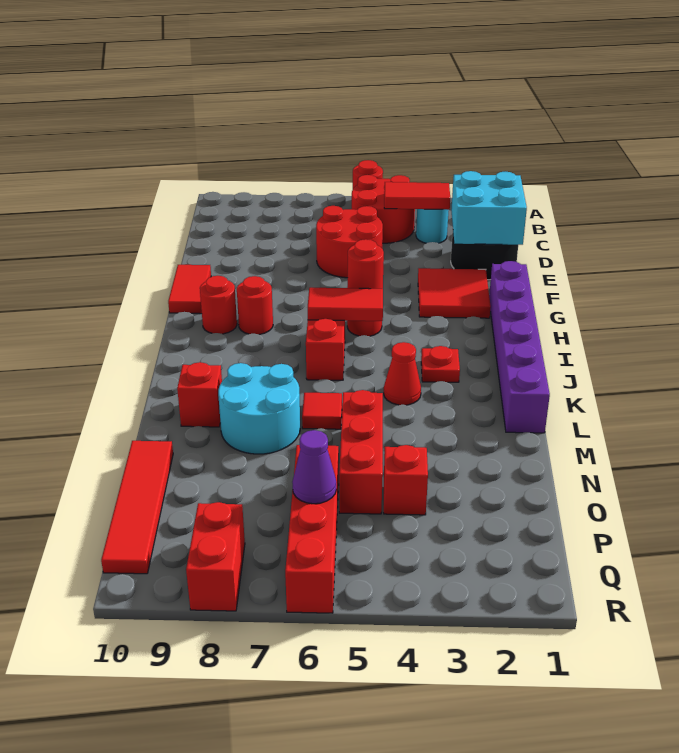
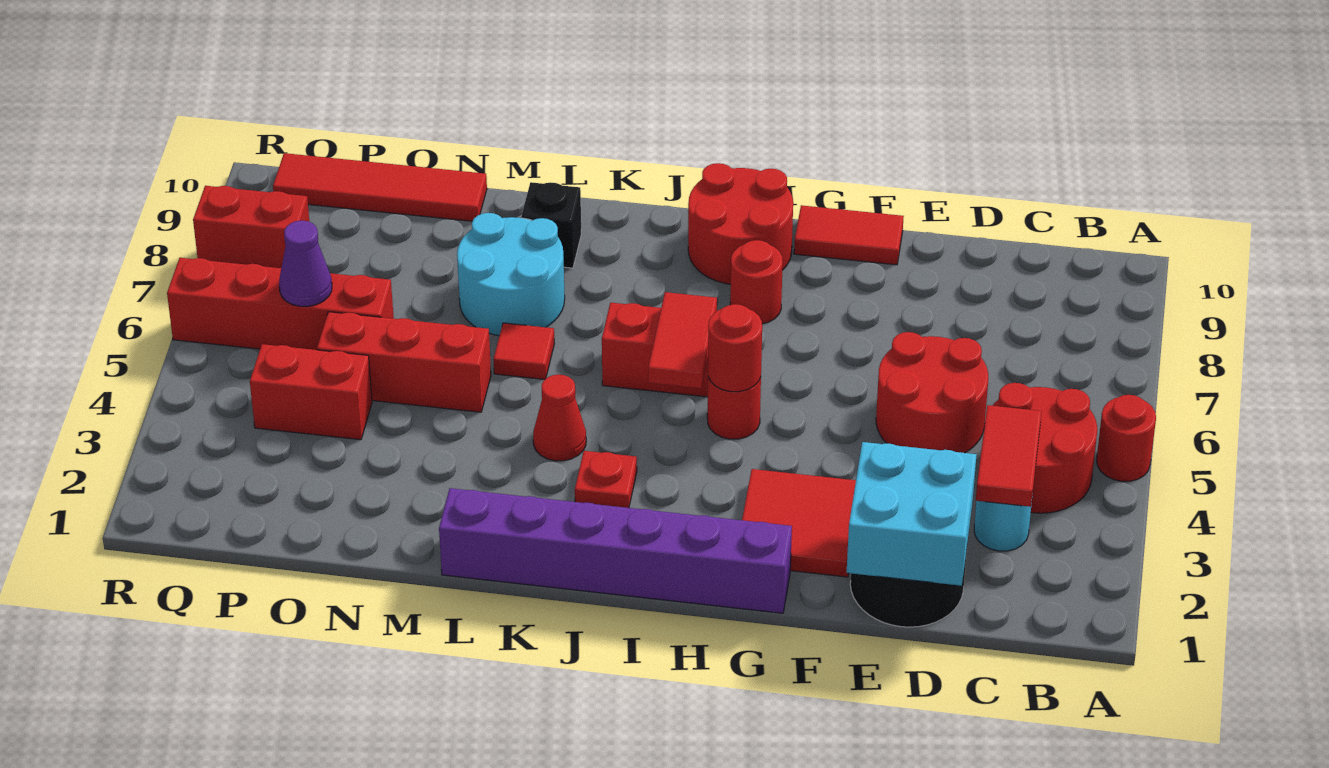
red 1x1 round brick [200,276,237,334] -> red 2x2 round brick [688,163,793,284]
red 1x1 brick [177,362,222,427] -> black 1x1 brick [521,182,581,268]
red 1x1 brick [384,445,428,515] -> red 1x2 brick [250,344,372,440]

